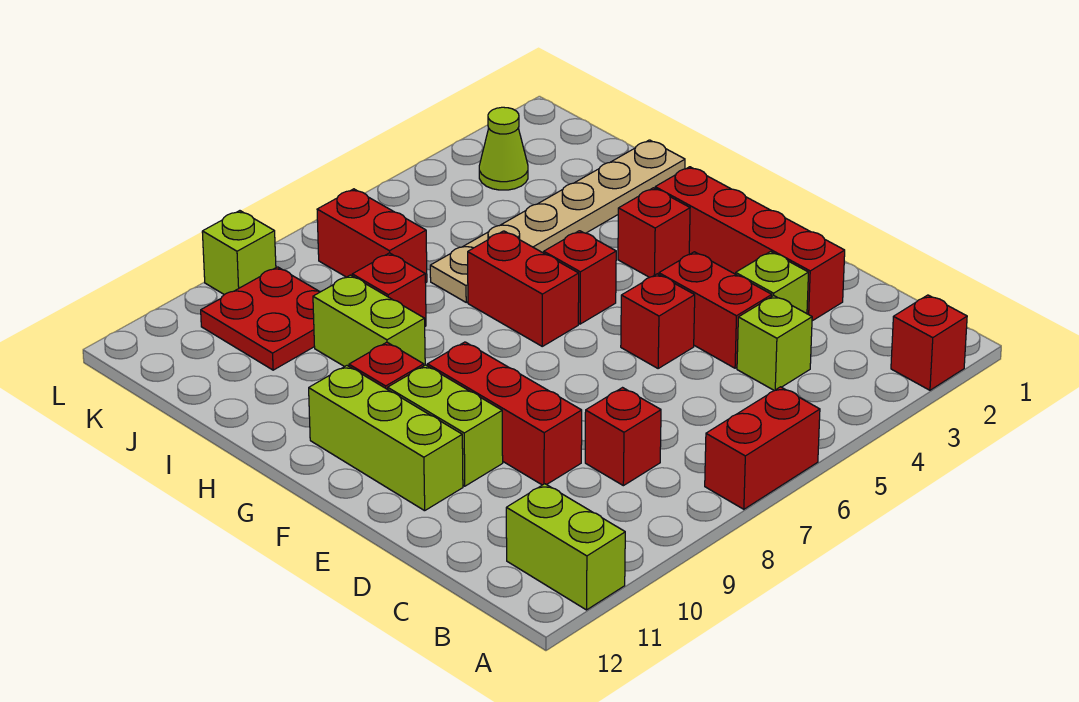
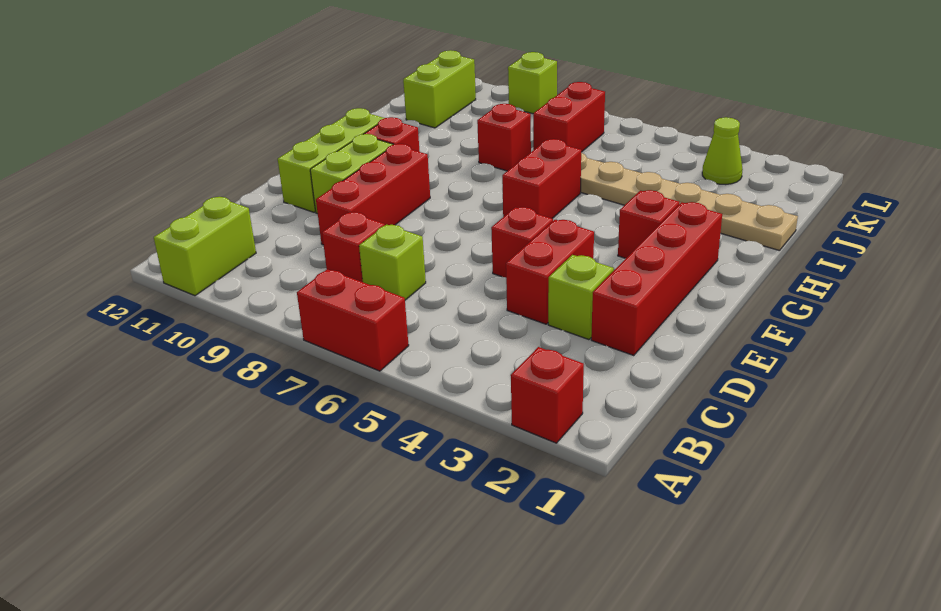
lime 1x1 brick [737,296,812,391] -> lime 1x1 brick moved to [359,225,426,300]
red 1x1 brick [544,231,616,324] -> none
lime 1x2 brick [313,275,425,367] -> lime 1x2 brick moved to [403,50,476,128]
red 2x2 plate [201,267,320,370] -> none

